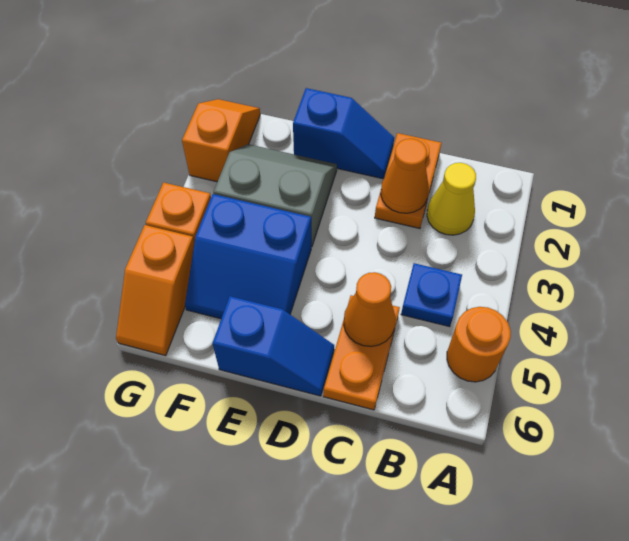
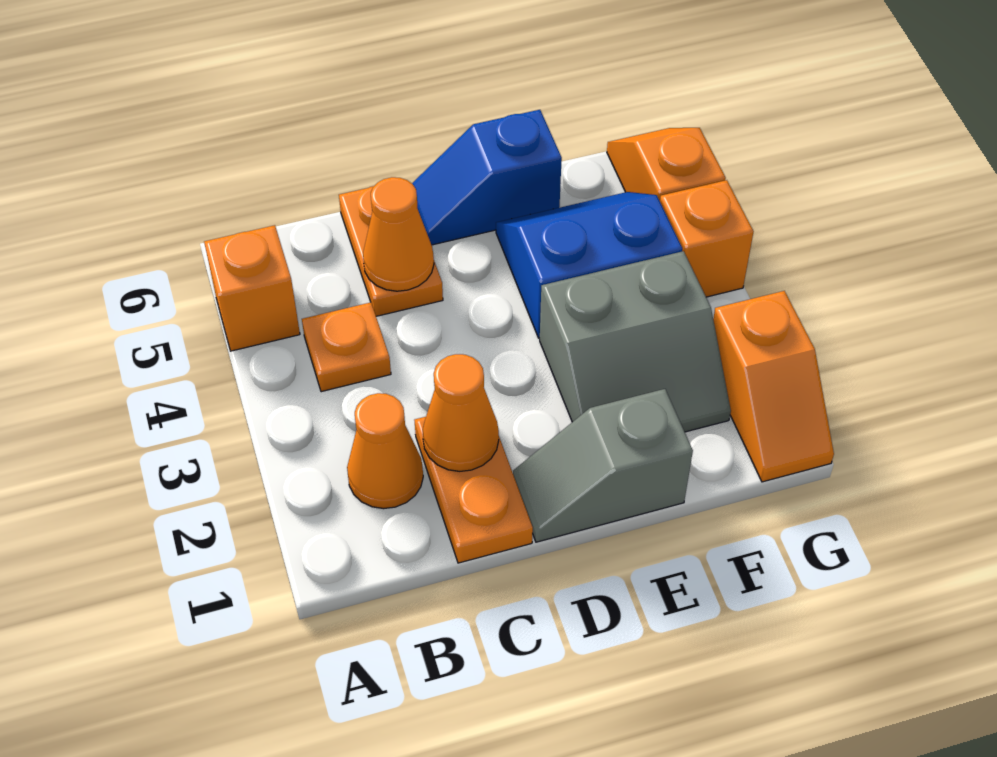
orange 1x1 round brick [447,307,511,382] -> orange 1x1 brick [204,225,300,351]
yellow 1x1 cone [427,163,476,235] -> orange 1x1 cone [347,393,423,509]
blue 1x1 plate [401,263,462,327] -> orange 1x1 plate [302,302,391,392]
blue 1x2 slope [293,88,394,179] -> grey 1x2 slope [513,389,693,542]

